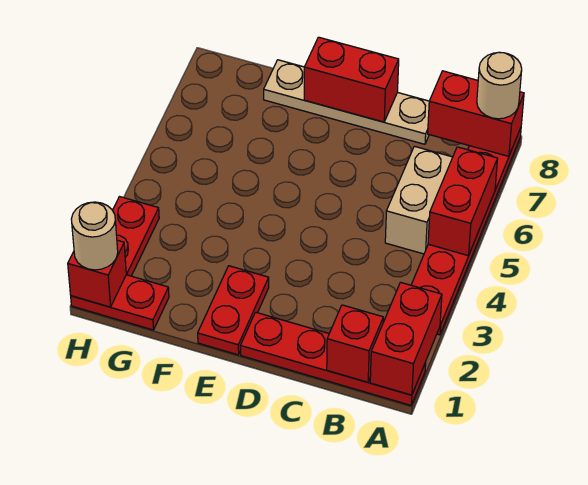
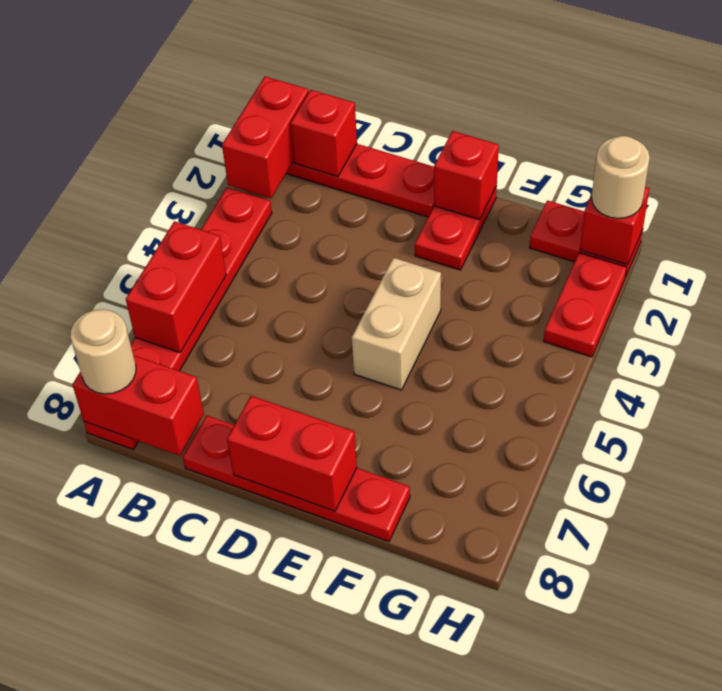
tan 1x2 brick [385,146,453,254] -> tan 1x2 brick moved to [352,258,441,390]
tan 1x4 plate [264,60,429,144] -> red 1x4 plate [183,415,410,542]
none -> red 1x1 brick [434,131,499,220]

